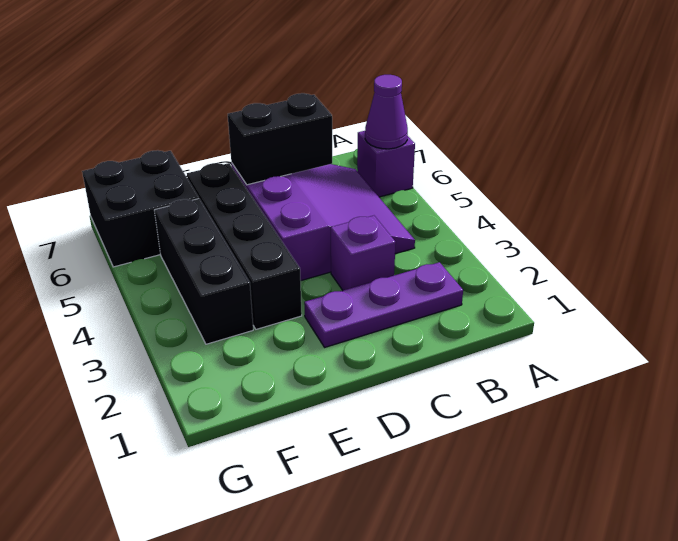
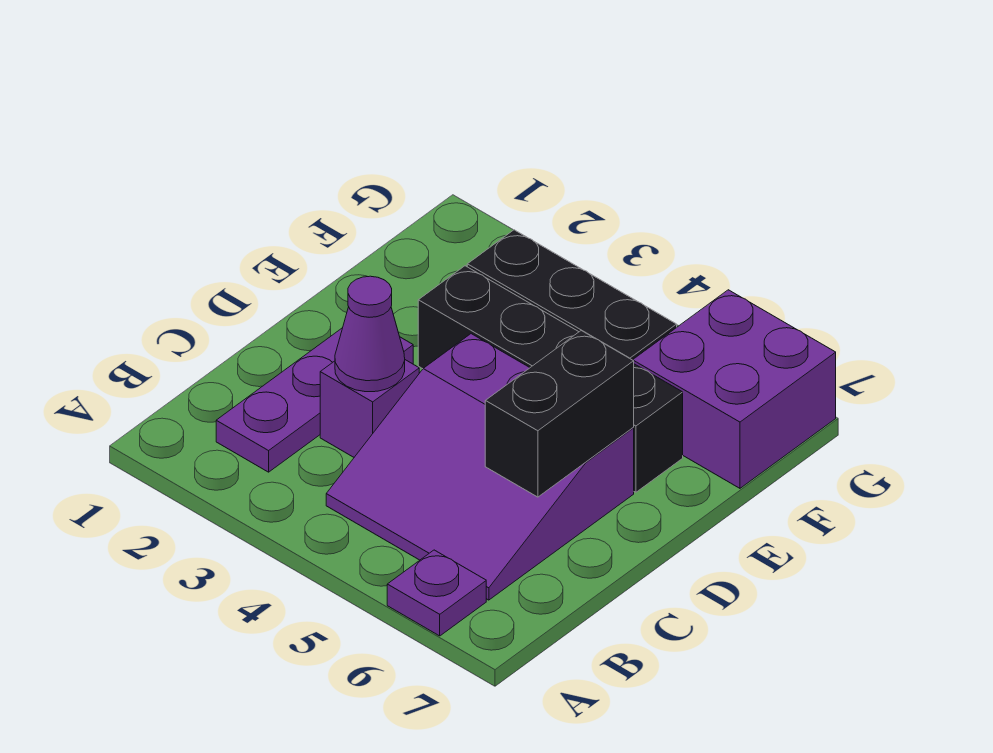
purple 1x1 brick [357,131,415,197] -> purple 1x1 plate [387,550,486,636]
purple 1x1 cone [365,75,408,149] -> purple 1x1 cone moved to [335,276,405,392]
black 2x2 brick [82,150,199,267] -> purple 2x2 brick [633,290,836,488]

